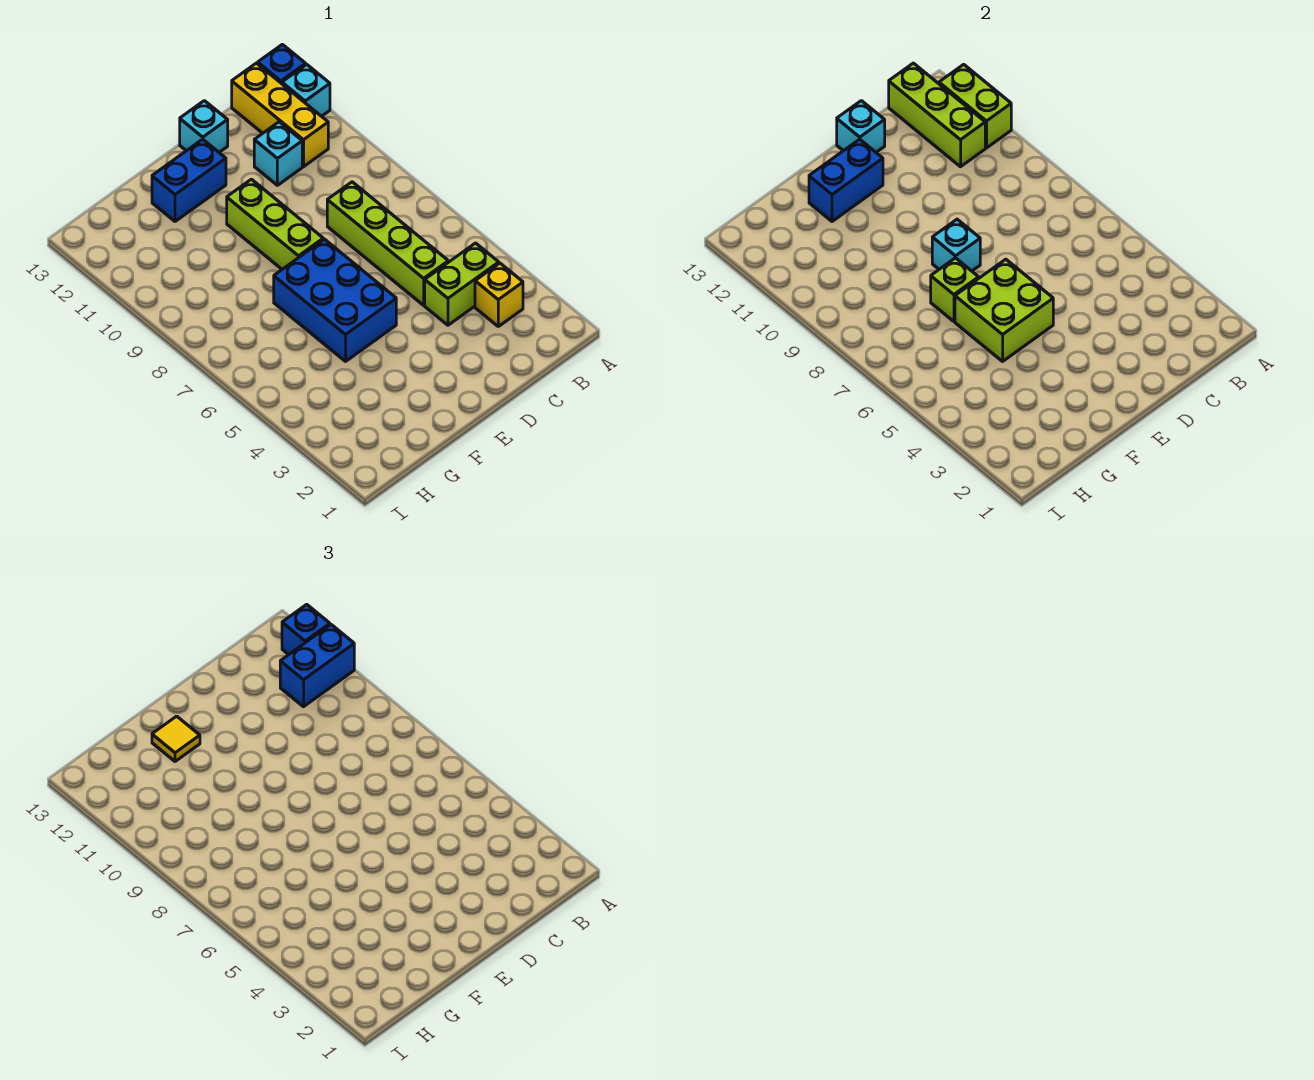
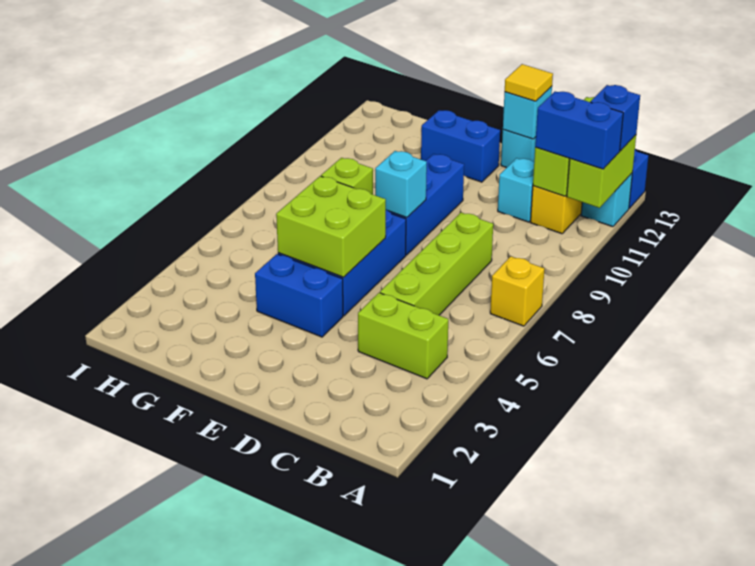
yellow 1x1 brick [475,263,523,326] -> yellow 1x1 brick moved to [490,256,544,326]
lime 1x3 brick [227,179,323,269] -> blue 1x3 brick [391,154,464,255]
blue 1x2 brick [809,139,883,221] -> blue 1x2 brick moved to [255,254,343,337]
yellow 1x1 tile [152,716,200,761] -> yellow 1x1 tile moved to [505,64,553,101]

